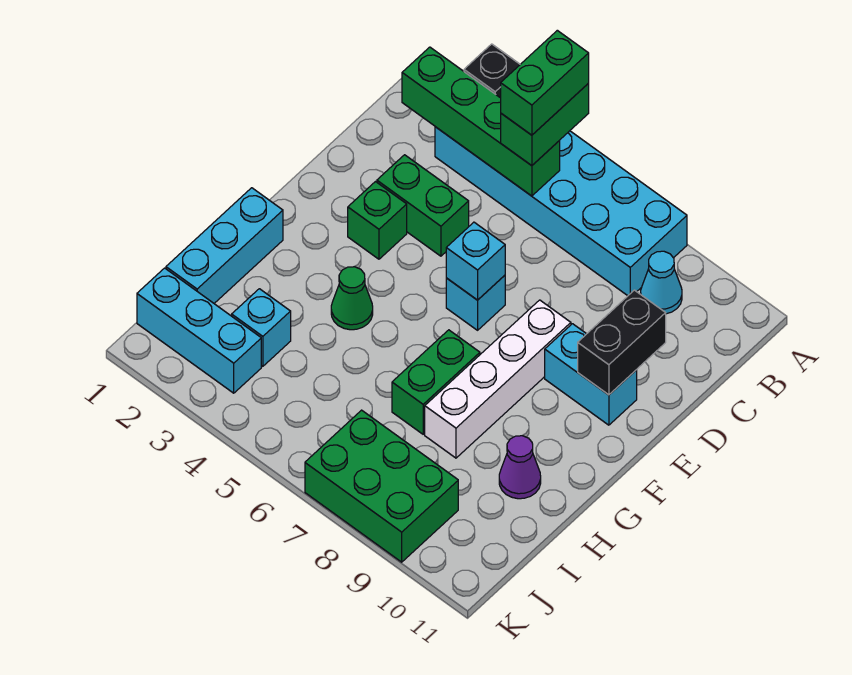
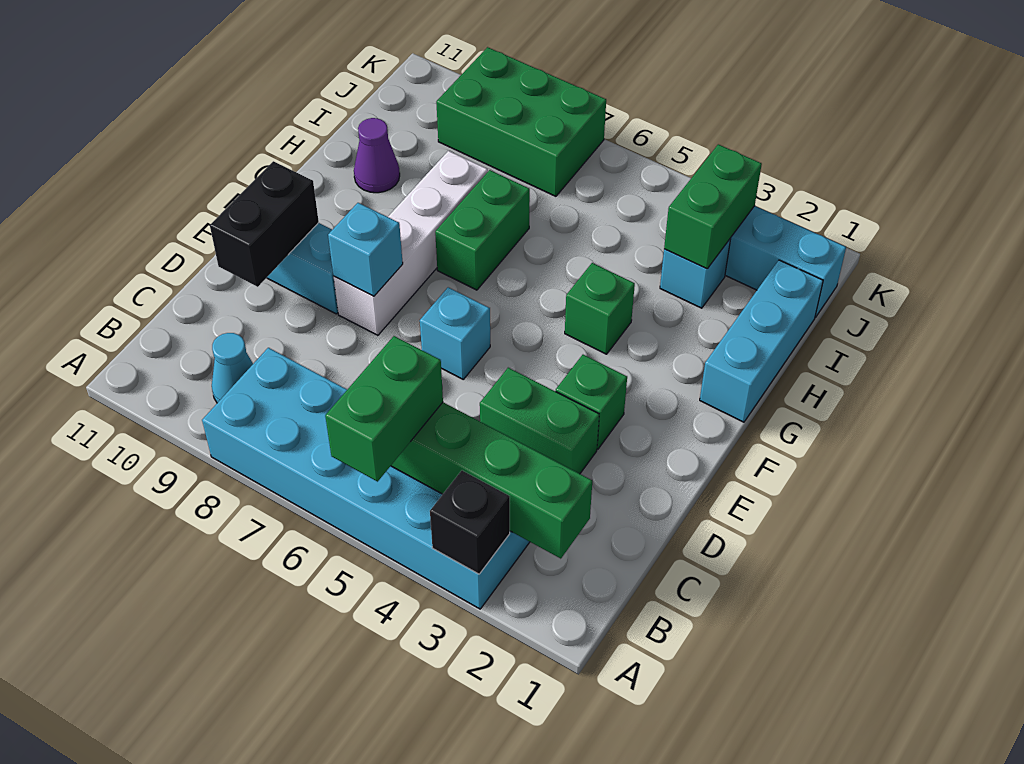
green 1x2 brick [501,30,589,135] -> green 1x2 brick moved to [664,144,762,269]
cyan 1x1 brick [446,222,505,300] -> cyan 1x1 brick moved to [328,203,403,296]
green 1x1 cone [331,267,373,330] -> green 1x1 brick [565,263,635,354]

